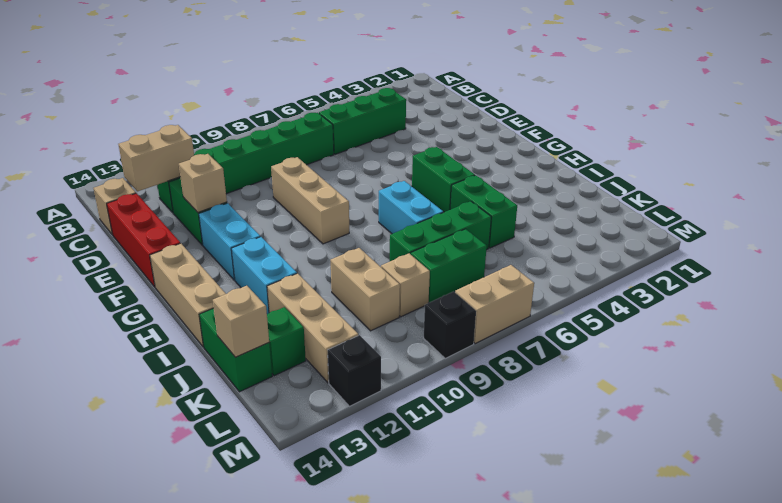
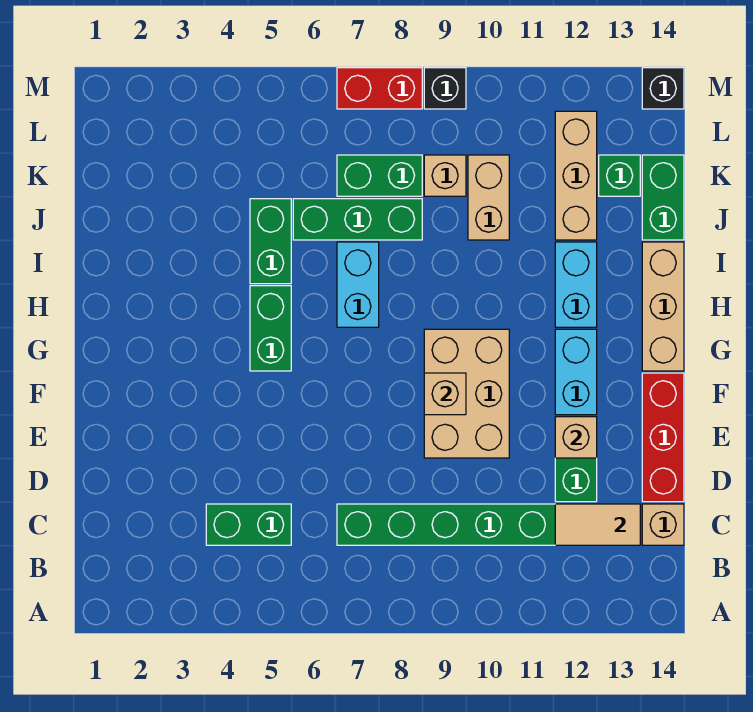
green 1x3 brick [319,88,406,154] -> green 1x2 brick [206,504,291,545]
tan 1x2 brick [118,125,194,191] -> tan 1x2 tile [555,504,640,545]
tan 1x3 brick [271,157,349,244] -> tan 2x3 brick [424,329,509,458]
tan 1x1 brick [213,286,269,357] -> tan 1x1 brick moved to [424,373,466,415]
tan 1x2 brick [455,265,534,344] -> red 1x2 brick [337,68,422,109]
black 1x1 brick [328,335,381,406] -> black 1x1 brick moved to [642,68,684,109]

